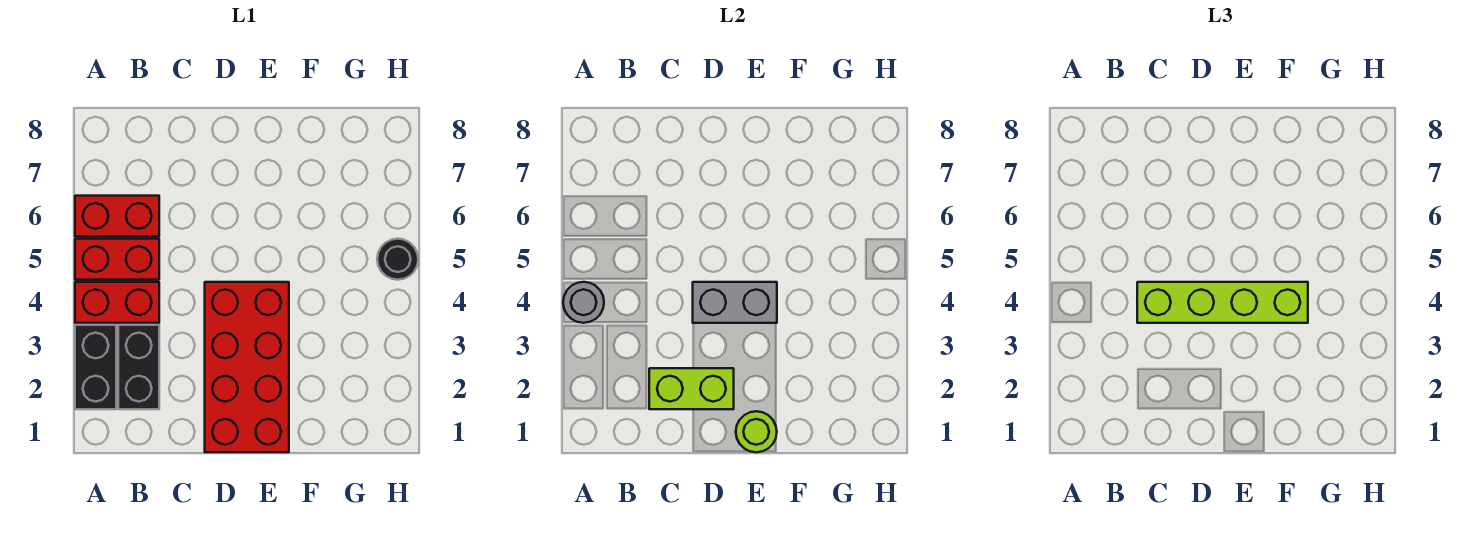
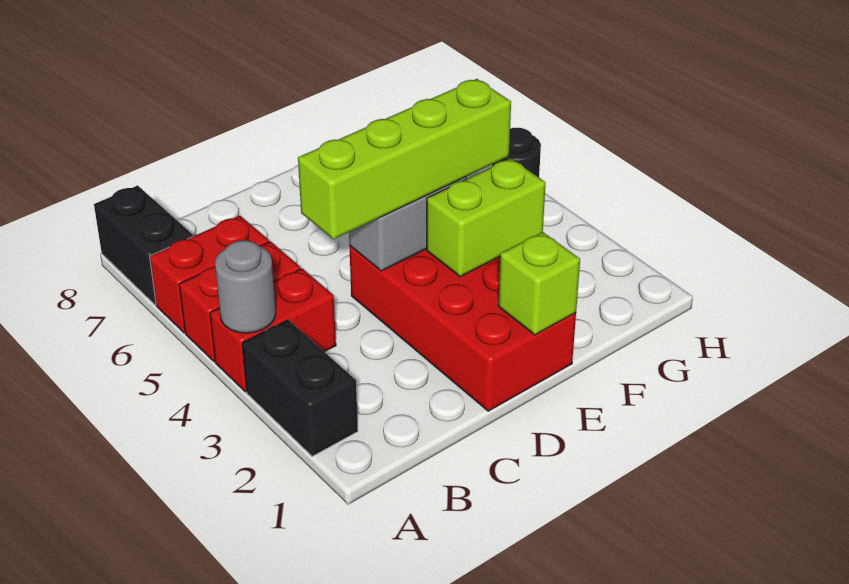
black 1x2 brick [118,325,159,409] -> black 1x2 brick moved to [94,185,193,305]
lime 1x2 brick [649,368,734,409] -> lime 1x2 brick moved to [427,158,546,276]
lime 1x1 round brick [736,411,777,452] -> lime 1x1 brick [499,232,580,335]

